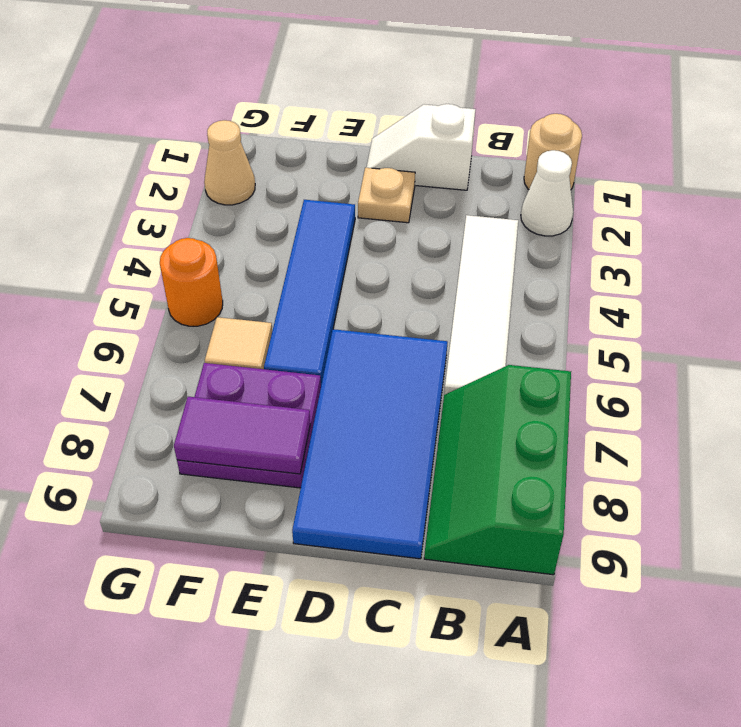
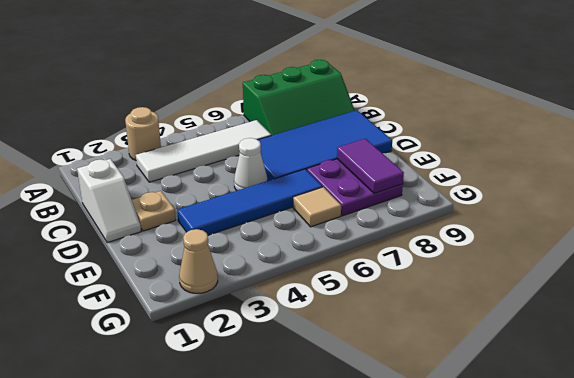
tan 1x1 round brick [524,114,582,189] -> tan 1x1 round brick moved to [125,107,161,160]
white 1x1 cone [521,150,573,236] -> white 1x1 cone moved to [234,138,267,191]
orange 1x1 round brick [160,238,223,326] -> none

